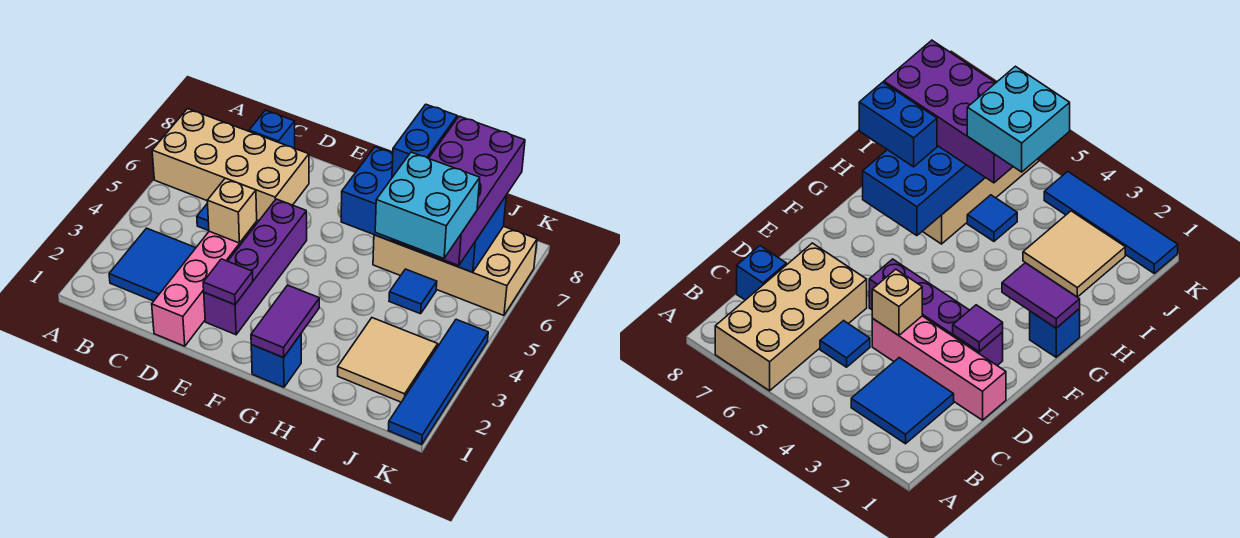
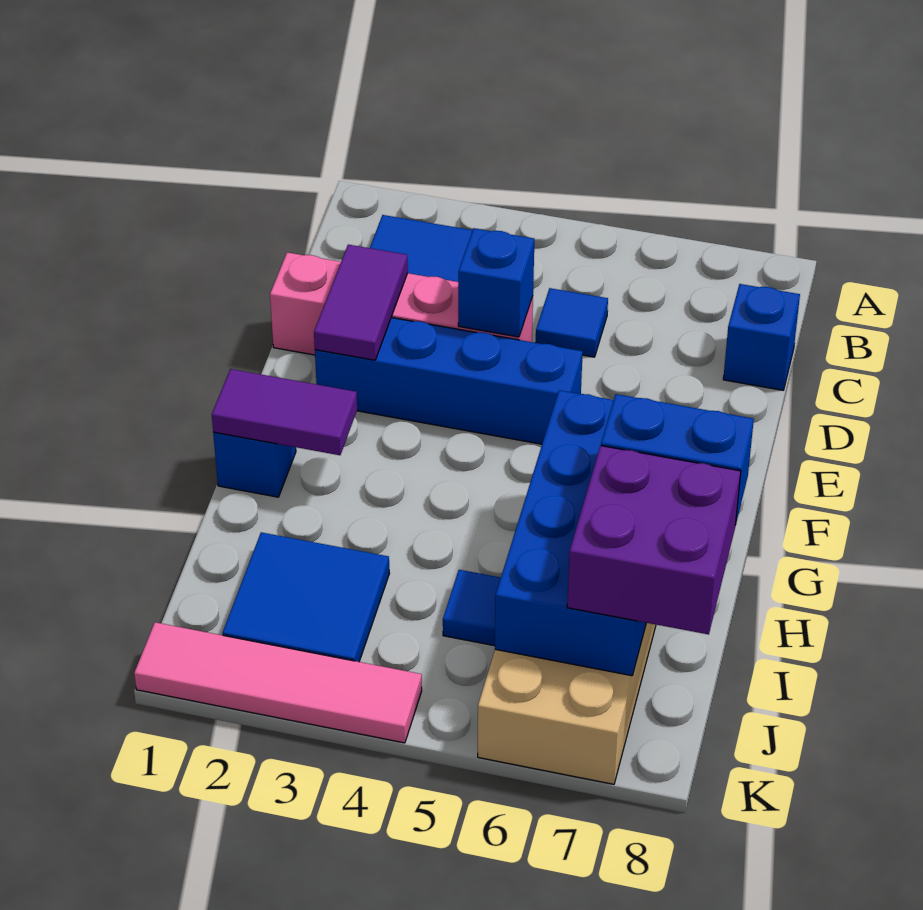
tan 2x4 brick [152,109,309,221] -> none
tan 1x1 brick [207,178,257,243] -> blue 1x1 brick [458,228,534,337]
purple 1x4 brick [204,199,307,335] -> blue 1x4 brick [315,318,583,444]
purple 1x1 tile [203,259,253,305] -> purple 1x2 tile [314,245,408,360]
tan 2x2 tile [338,318,438,402] -> blue 2x2 tile [222,532,390,662]
cyan 2x2 brick [375,152,480,258] -> none
purple 2x4 brick [392,116,525,266] -> purple 2x2 brick [567,446,741,635]
blue 1x4 tile [388,319,488,445] -> pink 1x4 tile [134,622,422,743]

